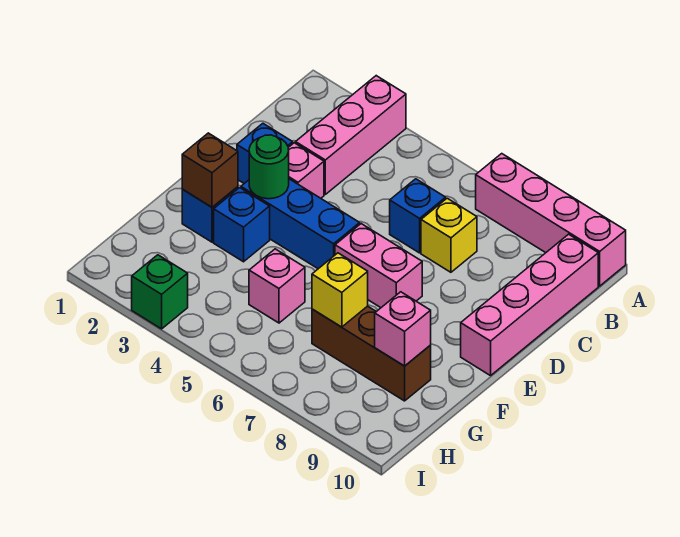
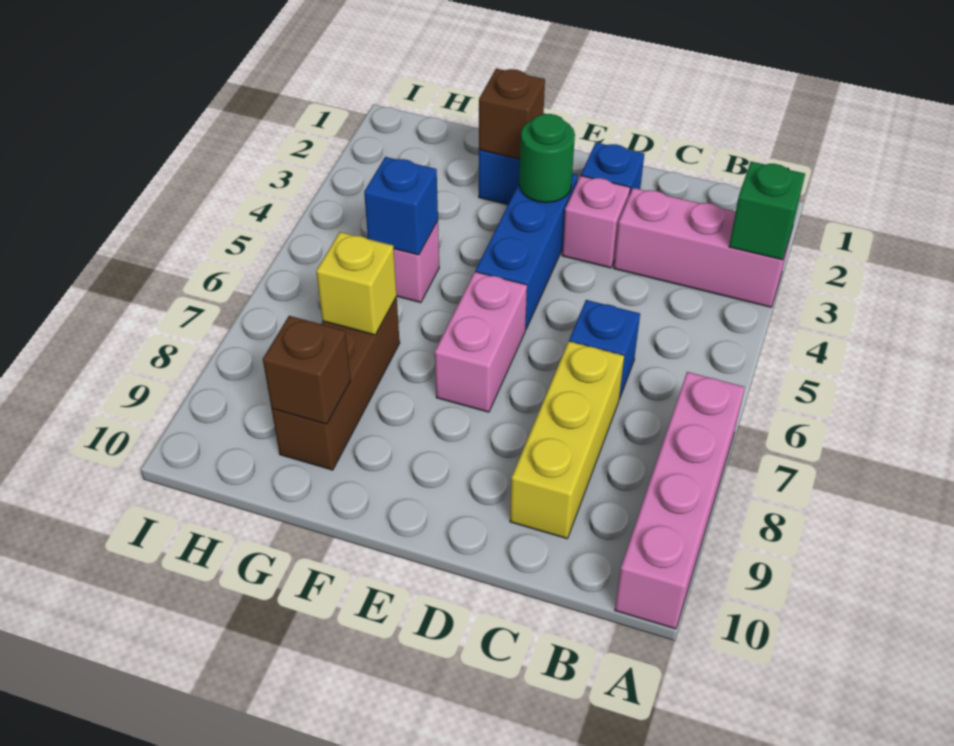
pink 1x4 brick [461,234,598,376] -> none
yellow 1x1 brick [421,198,477,272] -> yellow 1x3 brick [510,341,624,539]
blue 1x1 brick [214,188,270,262] -> blue 1x1 brick moved to [364,157,438,255]
pink 1x1 brick [375,292,431,366] -> brown 1x1 brick [263,316,351,424]
green 1x1 brick [132,255,188,329] -> green 1x1 brick moved to [729,162,805,260]

